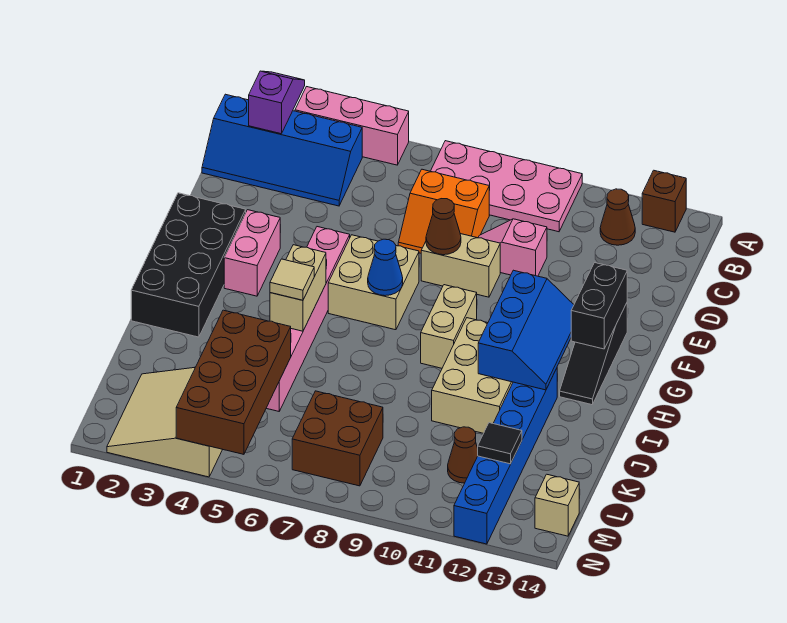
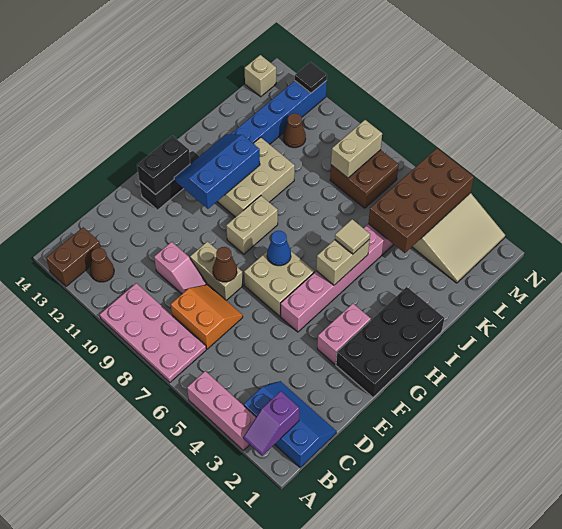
brown 1x1 brick [642,170,686,232] -> brown 1x2 brick [46,227,101,286]
blue 2x4 slope [202,94,362,206] -> blue 2x3 slope [244,381,336,468]
none -> tan 1x2 brick [331,120,382,178]
black 1x1 tile [478,423,522,464] -> black 1x1 tile moved to [295,62,327,93]

